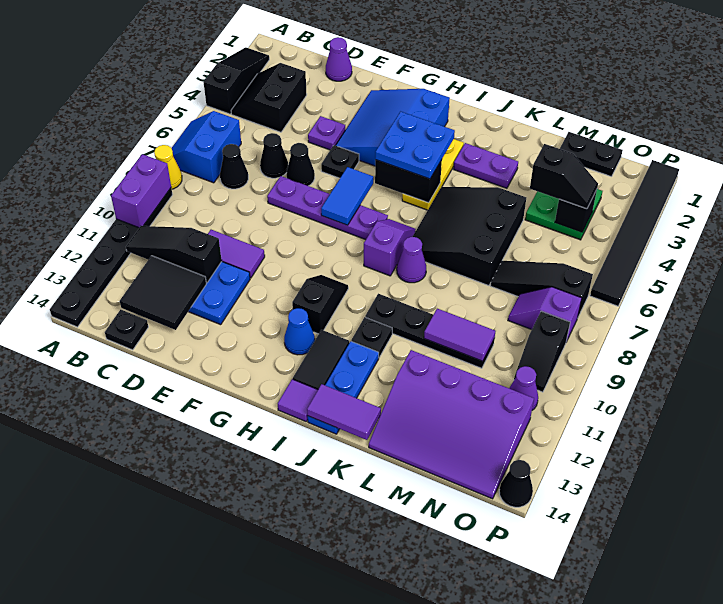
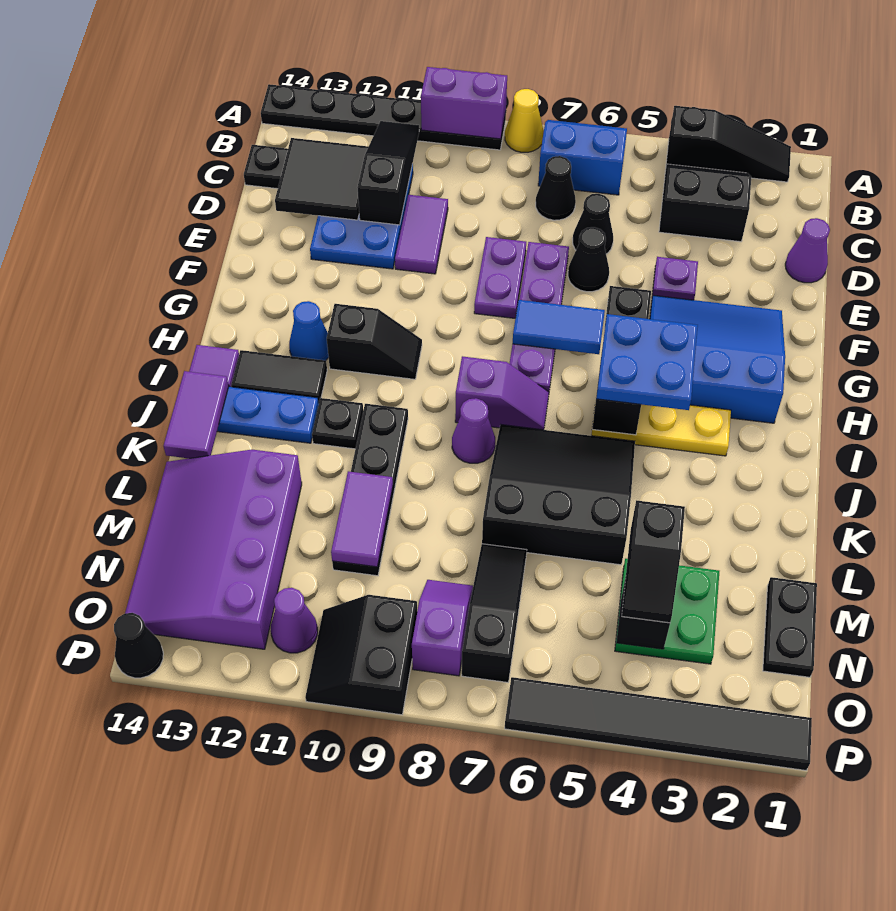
purple 1x2 plate [454,143,518,188] -> purple 1x2 plate moved to [474,237,526,318]
black 1x2 slope [514,311,570,392] -> black 2x2 slope [305,595,417,715]

